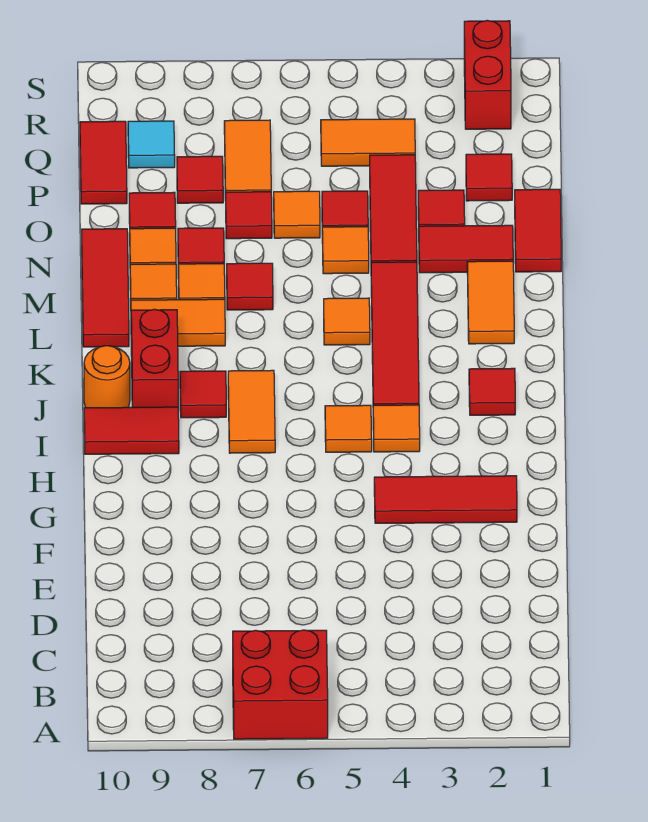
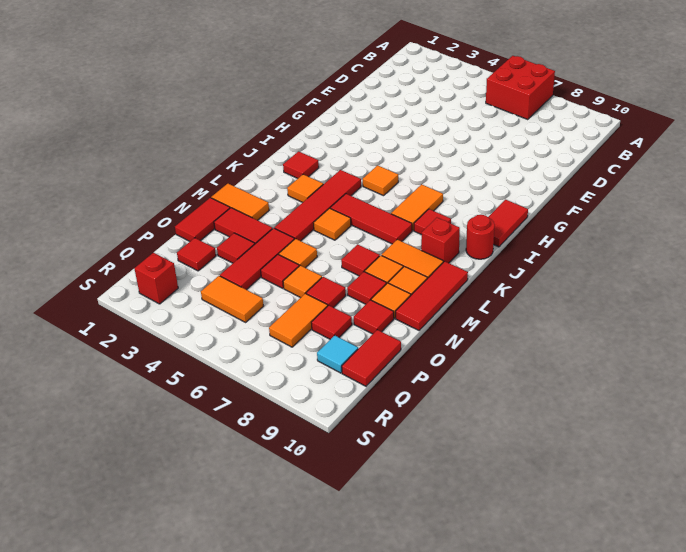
red 1x3 tile [374,476,517,523] -> red 1x3 tile moved to [330,194,412,244]
orange 1x1 tile [373,405,420,452] -> orange 1x1 tile moved to [287,174,323,202]
red 1x2 tile [84,407,179,454] -> red 1x2 tile turned to [488,200,528,247]
red 1x2 brick [131,309,178,407] -> red 1x1 brick [421,218,460,263]
orange 1x1 round brick [84,346,130,408] -> red 1x1 round brick [466,215,495,259]
orange 1x2 tile [467,261,514,344] -> orange 1x2 tile turned to [211,184,269,220]
red 1x2 brick [464,20,511,129] -> red 1x1 brick [134,253,178,304]

